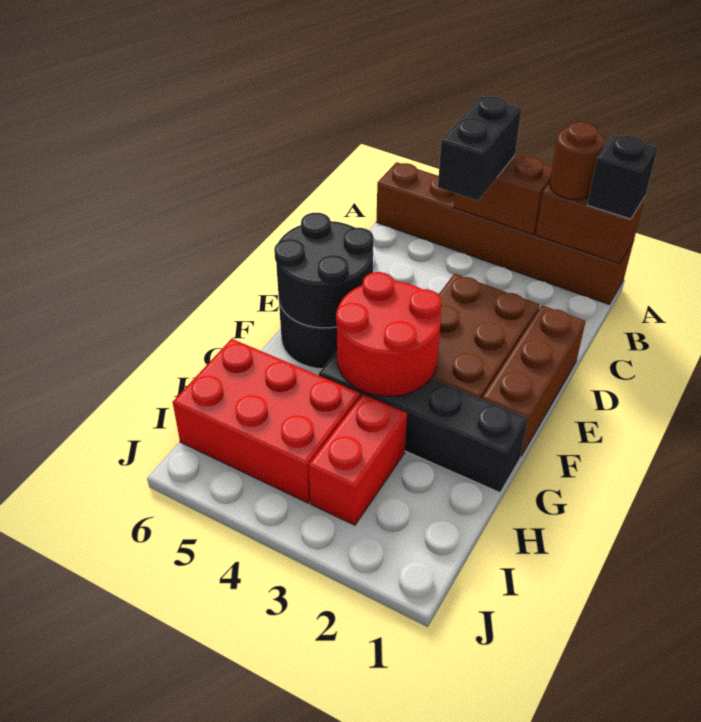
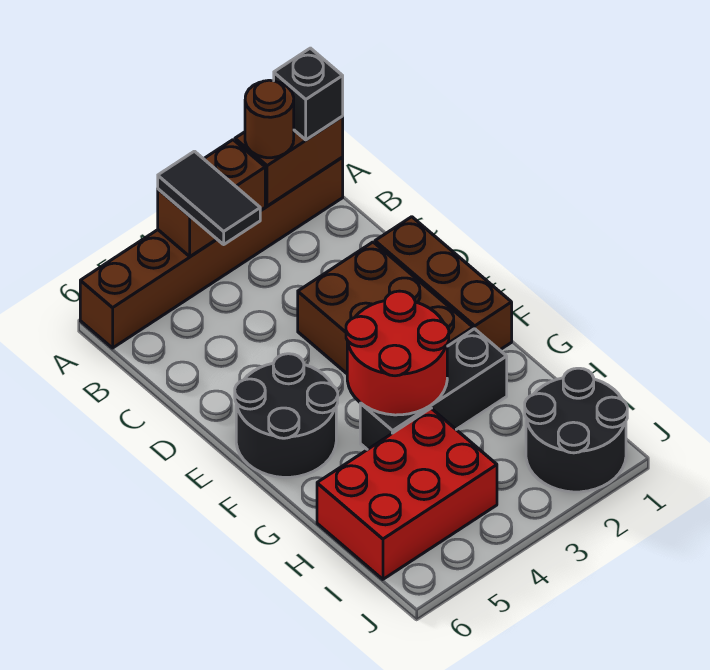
black 1x2 brick [438,96,522,201] -> black 1x2 tile [158,151,260,244]
black 2x2 round brick [274,213,374,328] -> black 2x2 round brick moved to [525,368,627,492]
black 1x4 brick [319,351,528,492] -> black 1x3 brick [360,329,507,450]
red 1x2 brick [309,394,407,525] -> none

